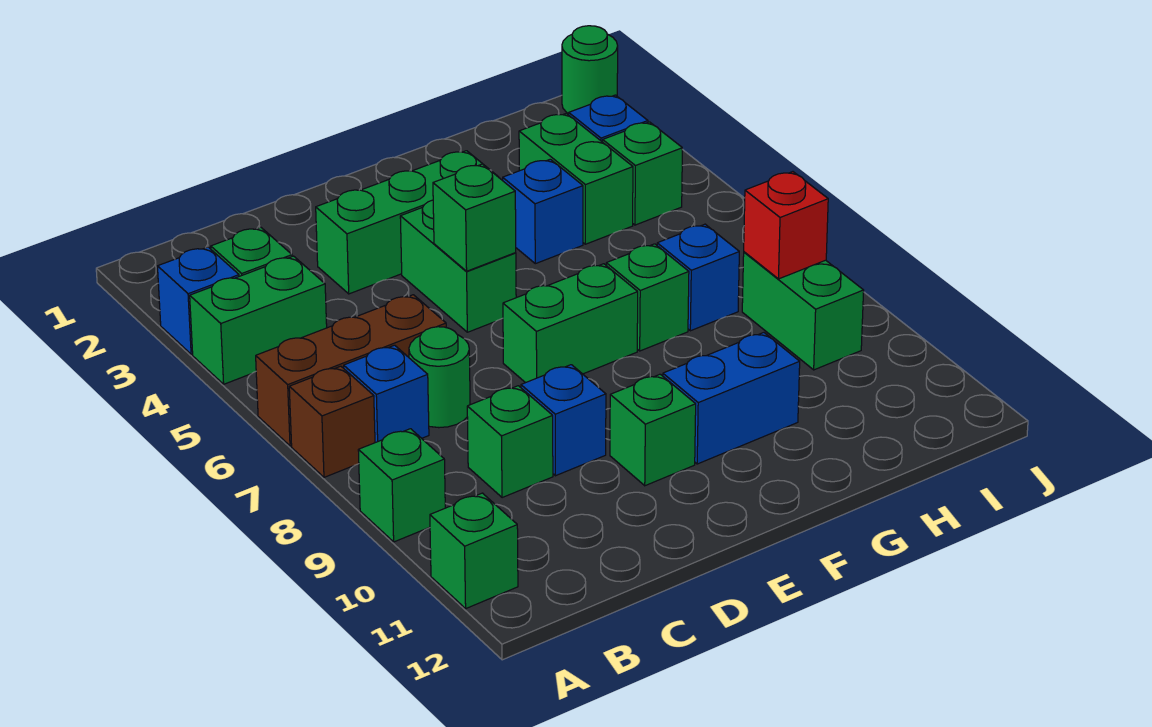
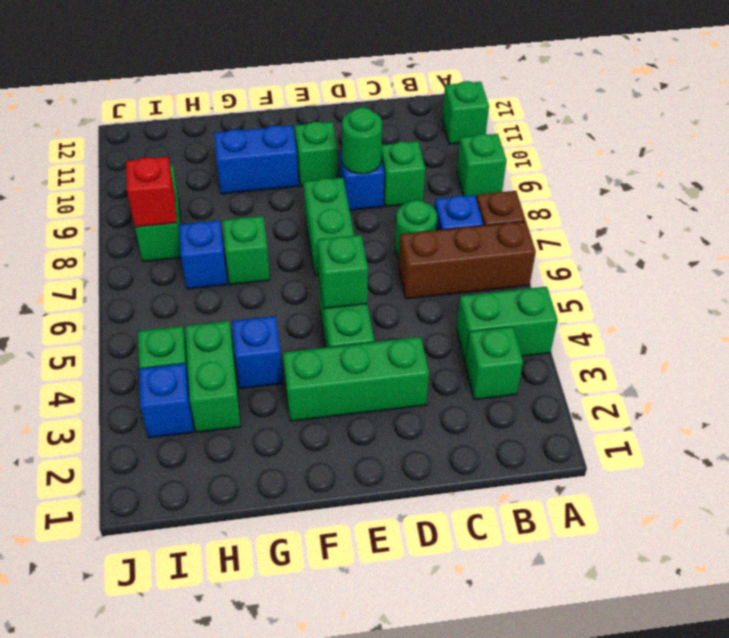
blue 1x1 brick [157,247,239,354] -> none
green 1x2 brick [503,264,638,383] -> green 1x2 brick turned to [304,178,354,276]
green 1x1 round brick [562,26,618,114] -> green 1x1 round brick moved to [342,107,382,174]

